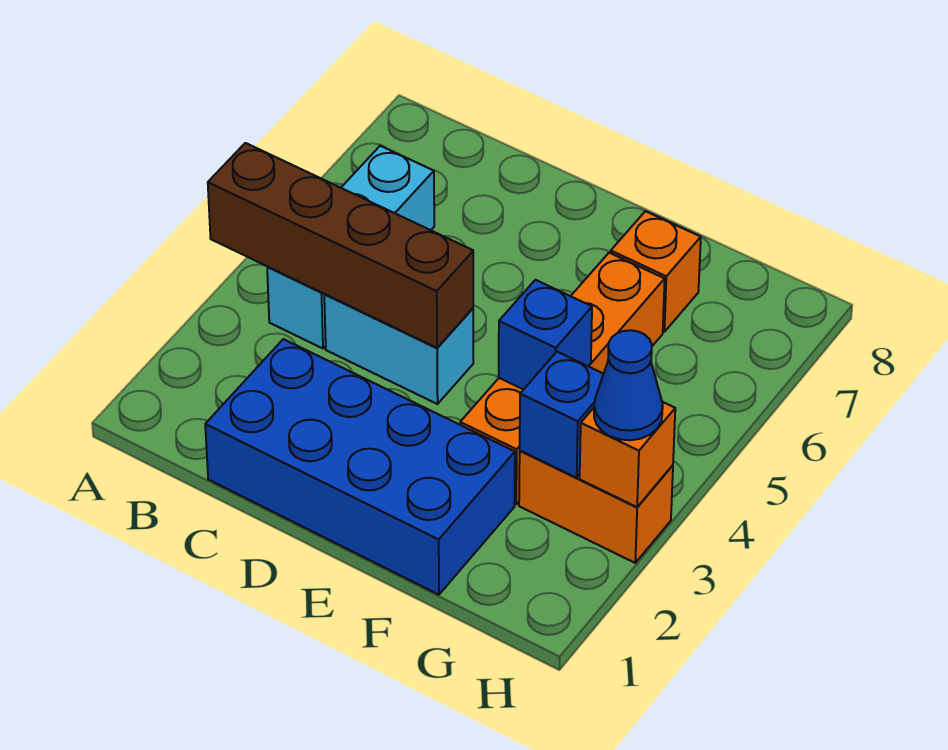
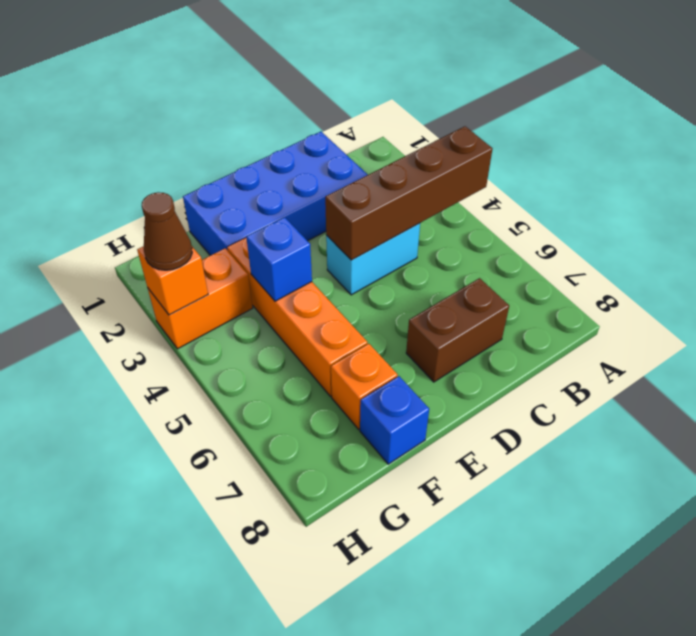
cyan 1x3 brick [267,146,434,348] -> none
none -> brown 1x2 brick [406,278,509,382]
blue 1x1 brick [520,352,603,478] -> blue 1x1 brick moved to [360,376,429,464]
blue 1x1 cone [594,330,663,440] -> brown 1x1 cone [142,192,192,270]

